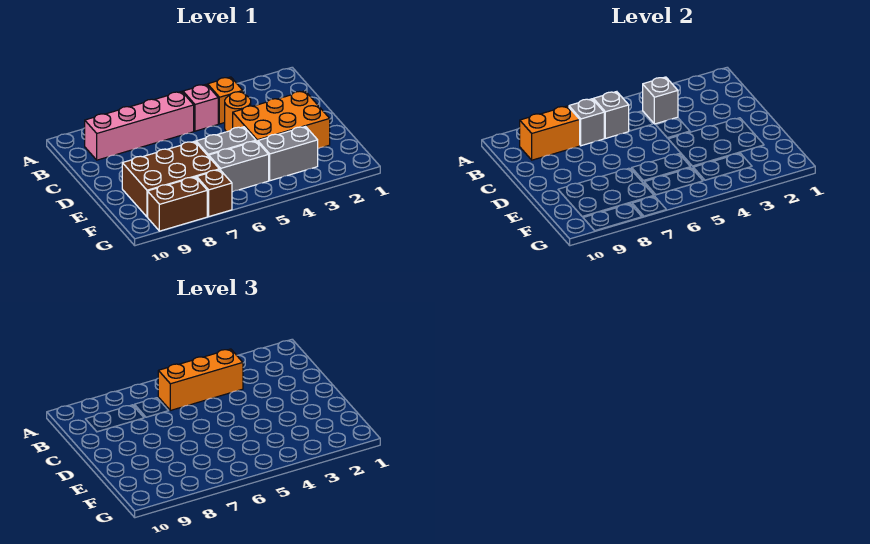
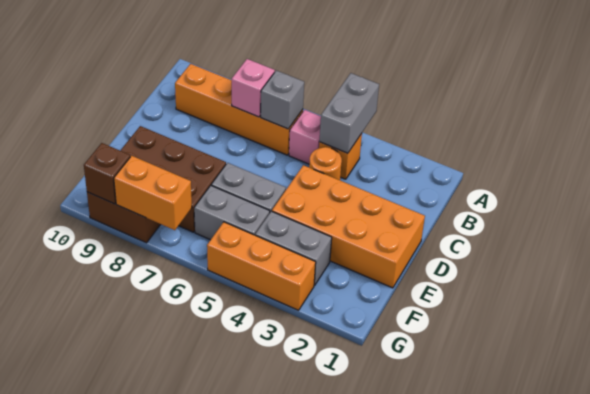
grey 1x1 brick [643,77,678,124] -> grey 1x2 brick [319,73,379,153]
orange 1x3 brick [158,349,243,410] -> orange 1x3 brick moved to [207,222,316,310]
pink 1x4 brick [85,92,194,160] -> orange 1x4 brick [175,64,303,155]
grey 1x1 brick [569,99,604,146] -> pink 1x1 brick [232,59,275,117]
orange 1x2 brick [520,106,580,160] -> orange 1x2 brick moved to [114,156,192,230]
orange 2x3 brick [233,91,330,149] -> orange 2x4 brick [272,165,425,288]
brown 1x1 brick [197,170,232,216] -> brown 1x1 brick moved to [84,143,130,204]

